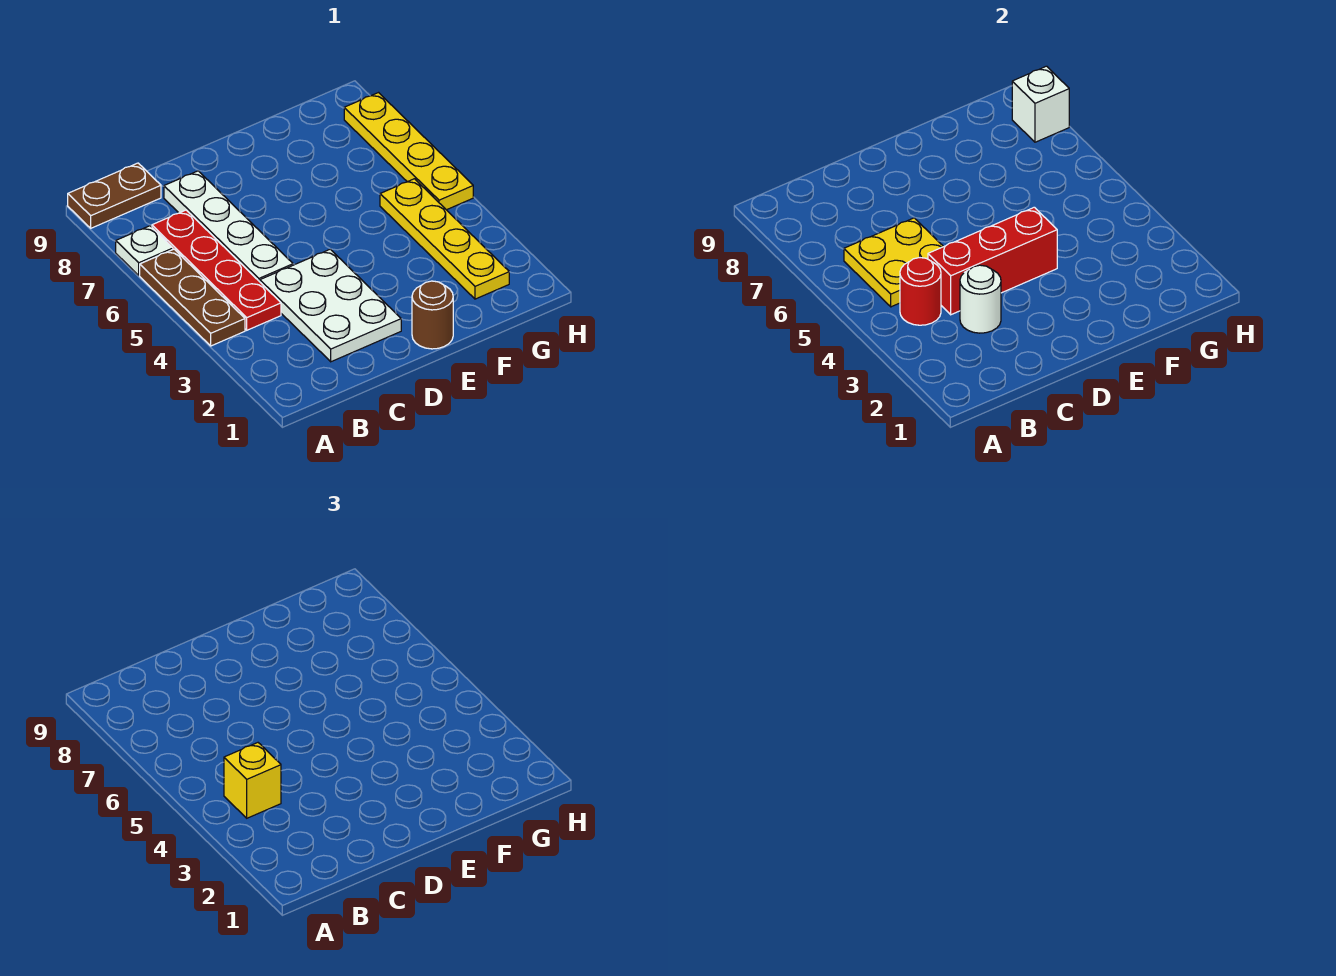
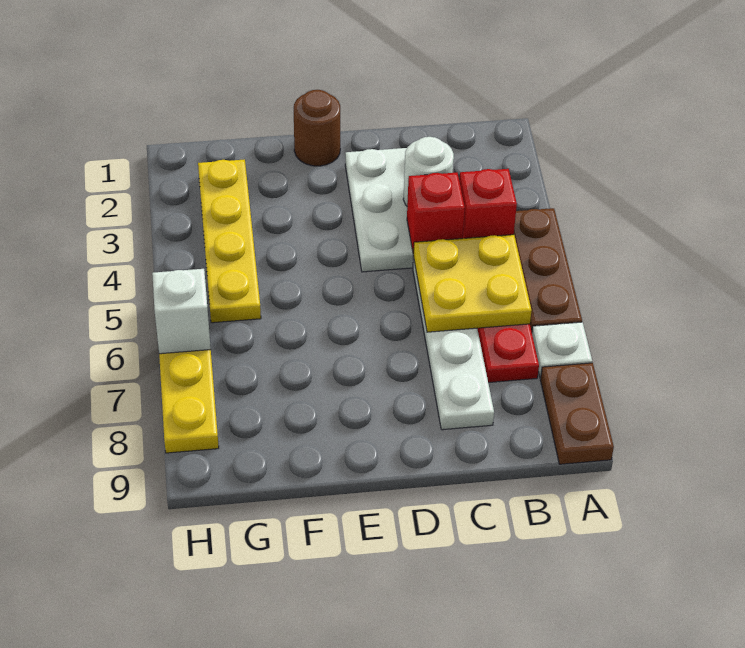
brown 1x2 plate [68,163,161,228] -> brown 1x2 plate turned to [540,363,614,464]
red 1x1 round brick [900,258,941,325] -> red 1x1 brick [459,169,517,238]
yellow 1x1 brick [224,743,281,818] -> none
red 1x3 brick [928,207,1057,315] -> red 1x1 brick [407,173,465,254]
white 1x1 brick [1012,66,1069,142] -> white 1x1 brick moved to [152,269,211,354]

